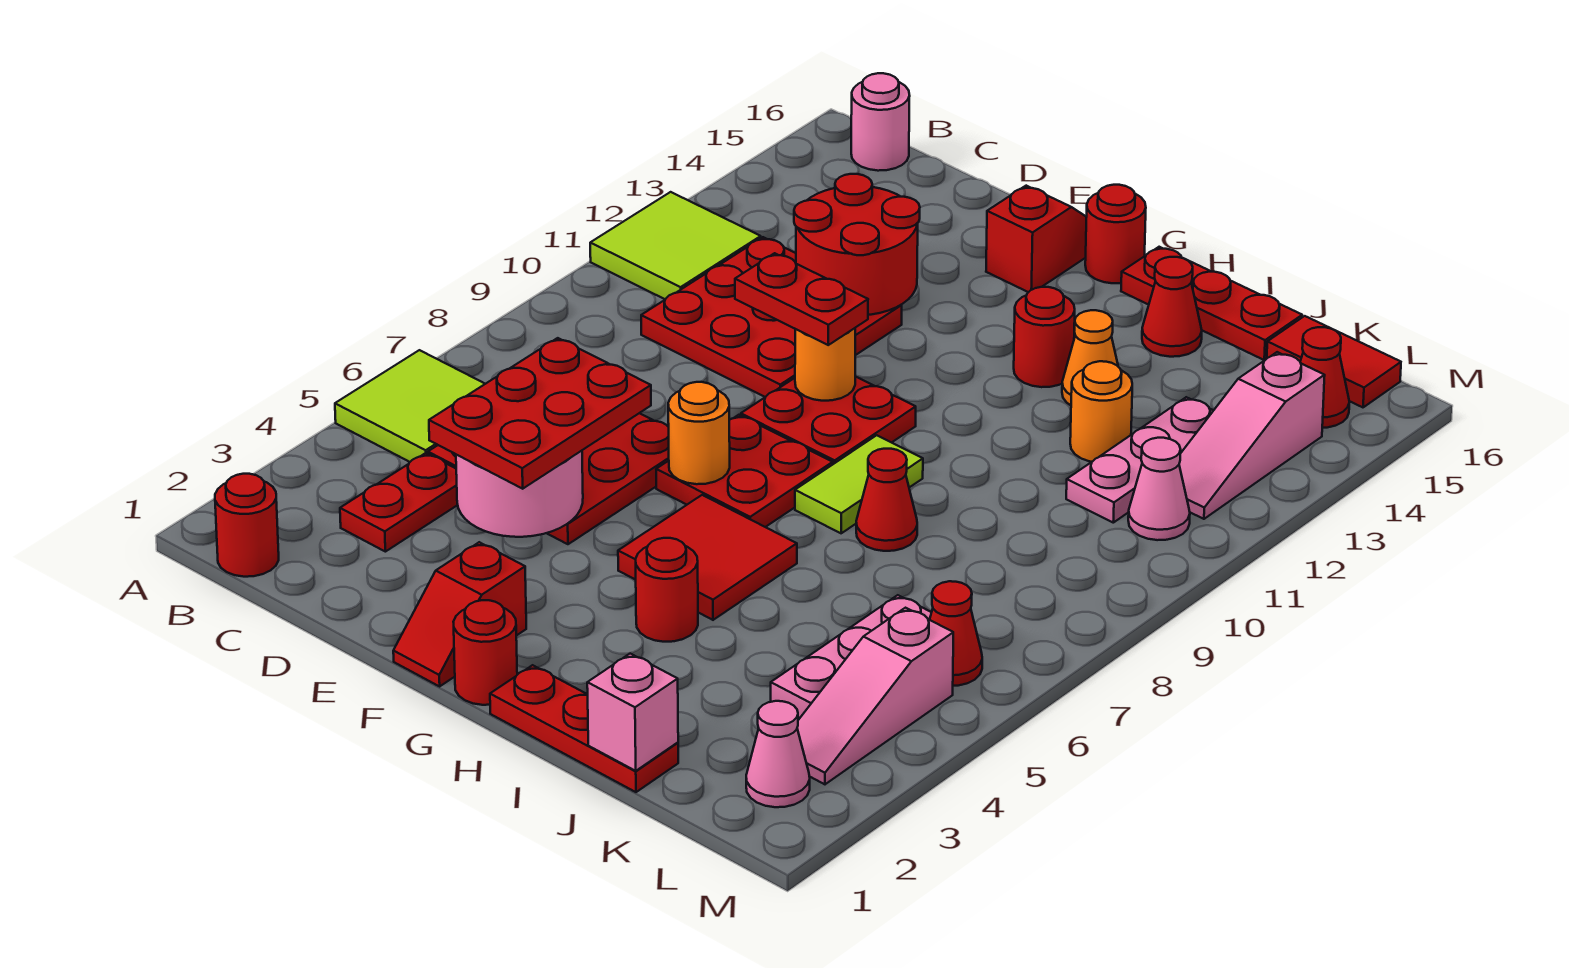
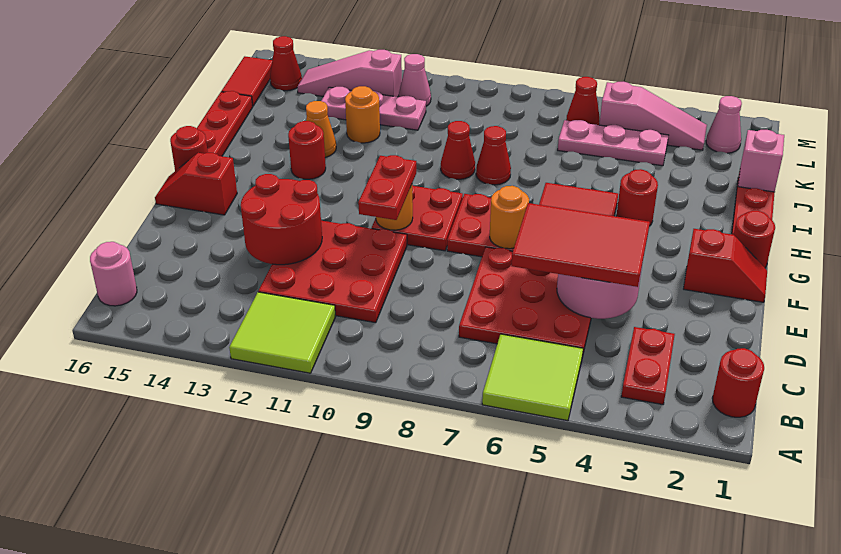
red 1x2 plate [340,453,458,552] -> red 1x2 plate turned to [621,327,675,405]
red 2x3 plate [429,338,651,489] -> red 2x3 tile [511,203,650,287]
lime 1x2 tile [795,435,923,533] -> none
red 1x1 cone [1142,257,1202,357] -> red 1x1 cone moved to [441,121,475,179]
pink 1x3 slope [1179,352,1325,519] -> pink 1x3 slope turned to [297,50,402,97]

